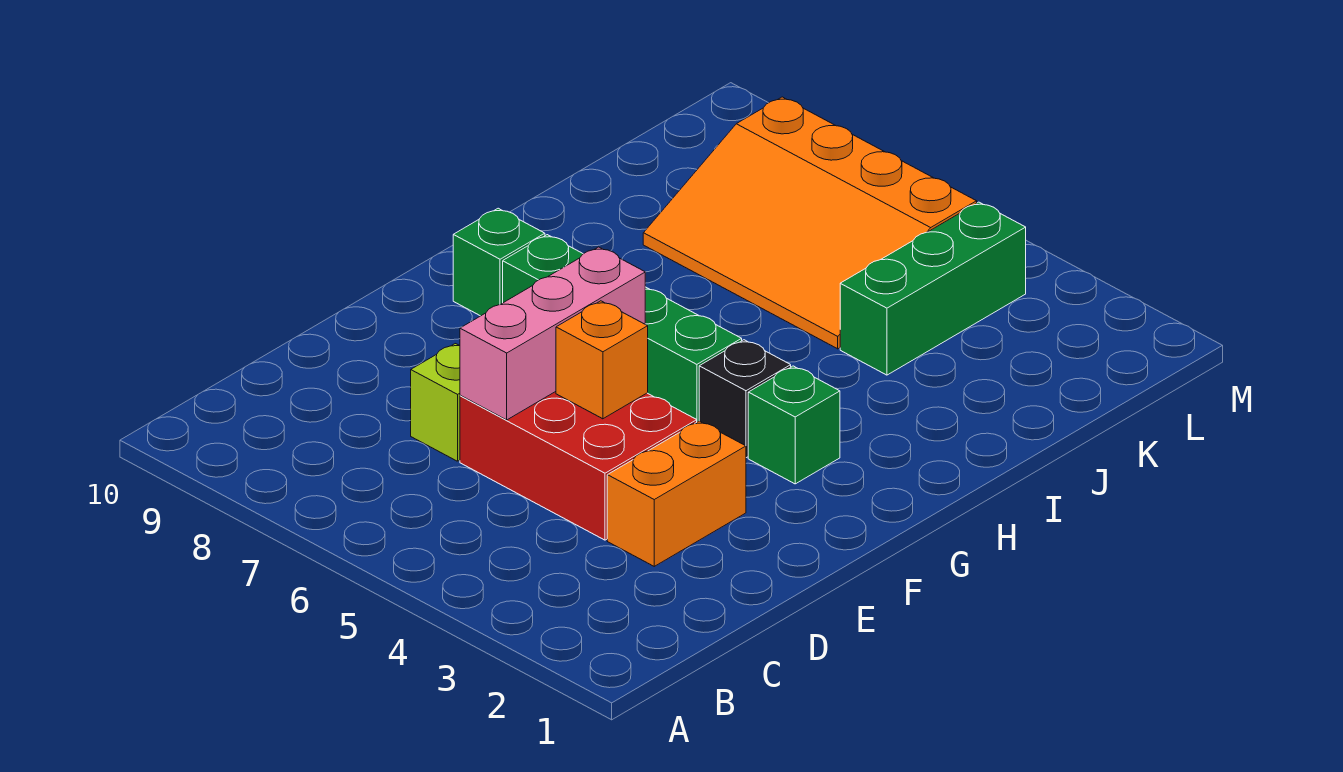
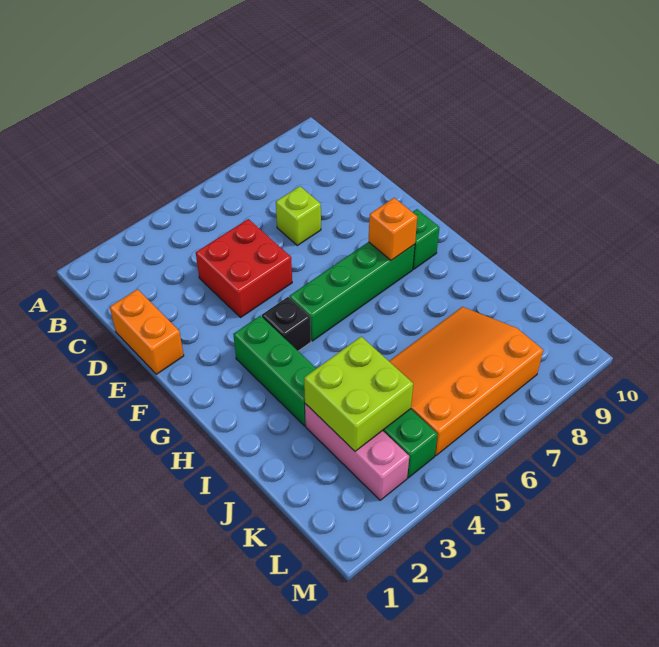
orange 1x2 brick [607,421,746,566] -> orange 1x2 brick moved to [110,289,184,374]
red 2x3 brick [460,392,697,540] -> red 2x2 brick [196,219,292,317]
pink 1x3 brick [460,247,645,420] -> pink 1x3 brick moved to [305,404,409,500]
orange 1x1 brick [556,301,648,419] -> orange 1x1 brick moved to [369,198,417,260]
green 1x1 brick [748,366,840,484] -> green 1x3 brick [233,316,316,426]
none -> lime 2x2 brick [304,337,413,451]

